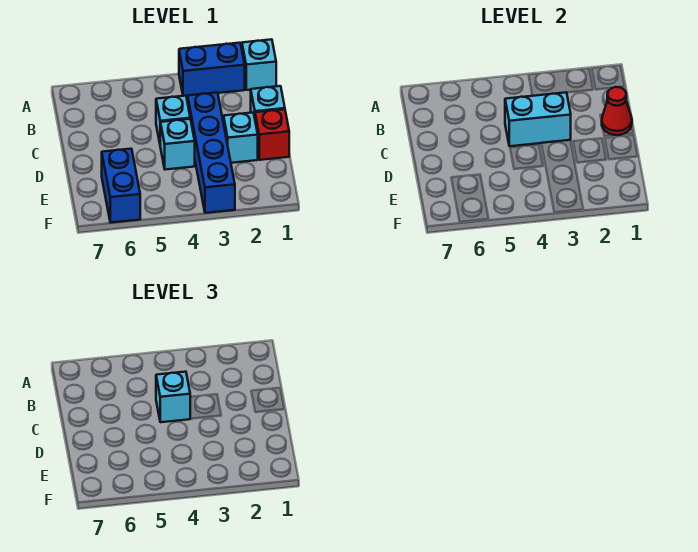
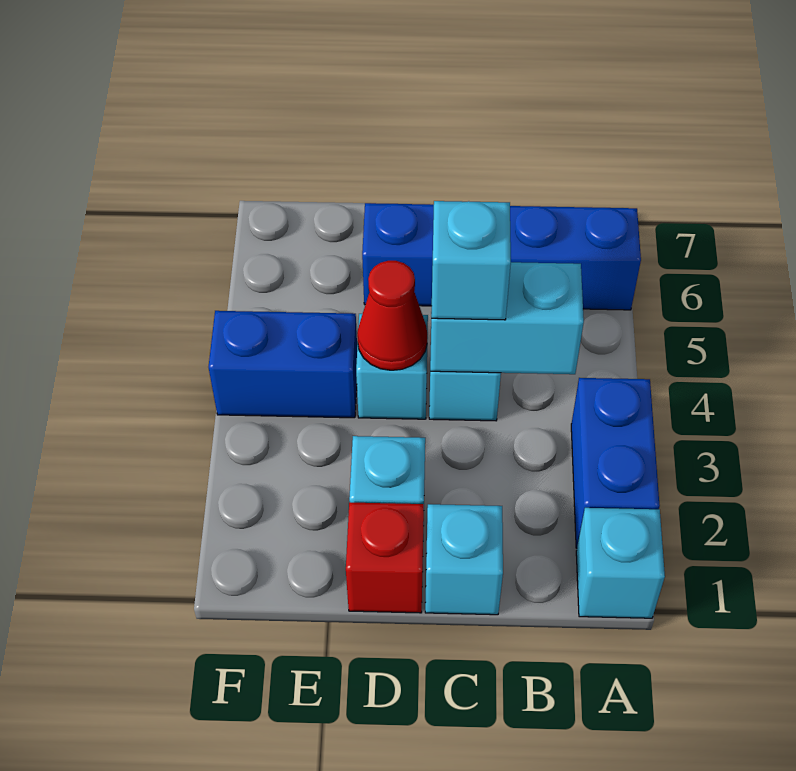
red 1x1 cone [602,87,632,135] -> red 1x1 cone moved to [357,261,427,370]
blue 1x4 brick [188,93,235,213] -> blue 1x4 brick moved to [362,203,641,310]
cyan 1x2 brick [505,92,571,146] -> cyan 1x2 brick turned to [430,262,584,374]
blue 1x2 brick [102,149,140,223] -> blue 1x2 brick moved to [209,311,357,418]

